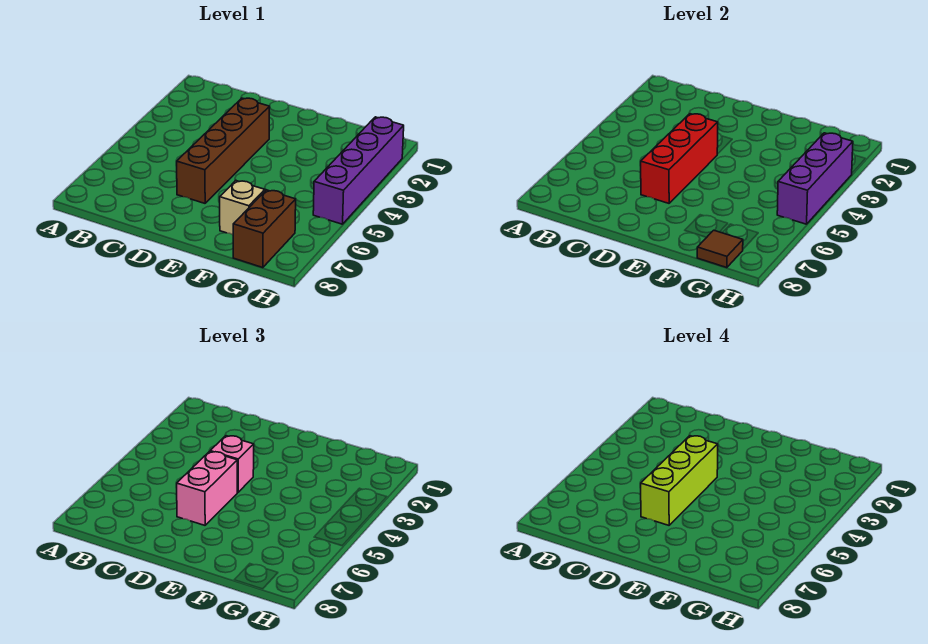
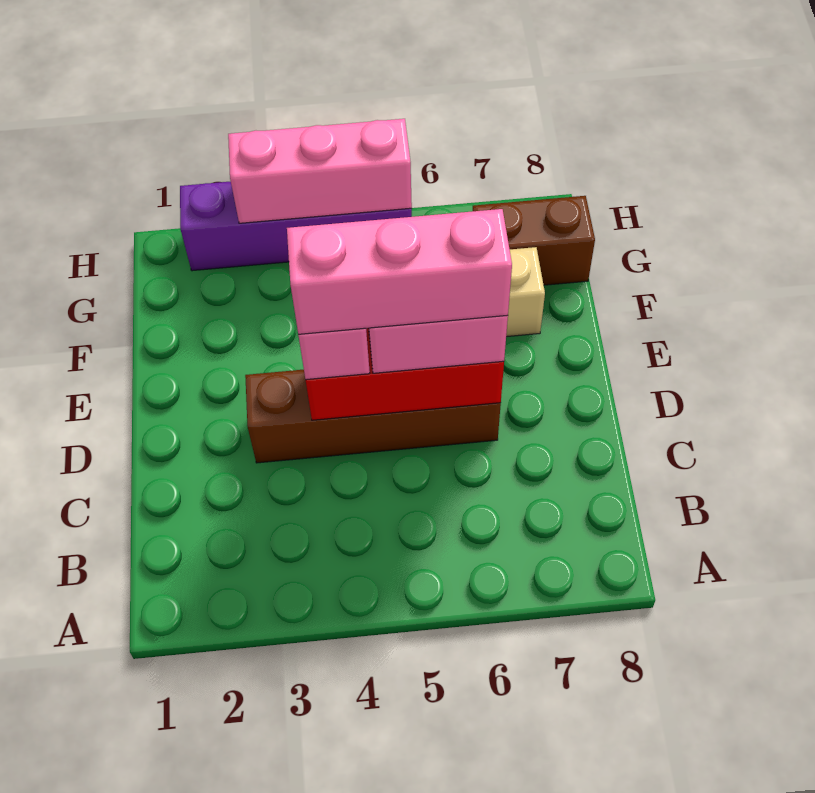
lime 1x3 brick [641,436,718,525] -> pink 1x3 brick [287,209,512,334]
brown 1x1 tile [697,230,743,268] -> none
purple 1x3 brick [777,133,853,224] -> pink 1x3 brick [228,119,412,223]

